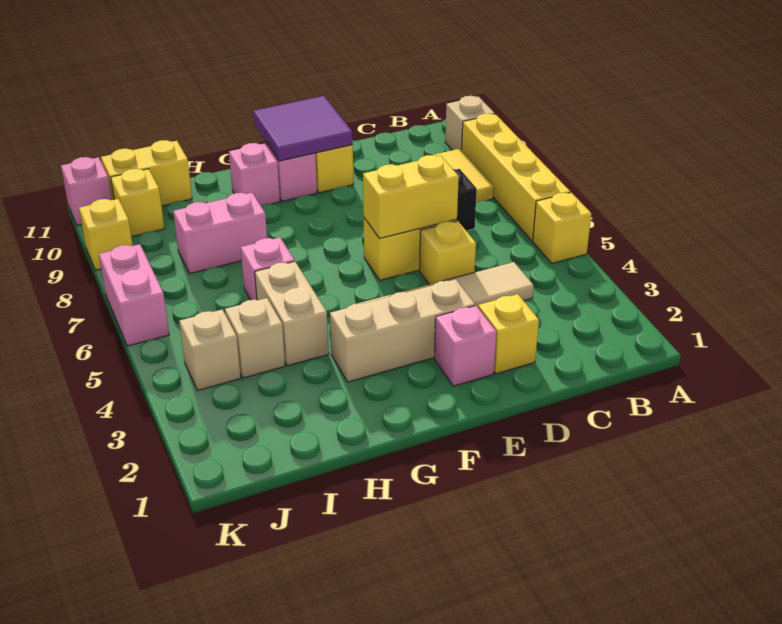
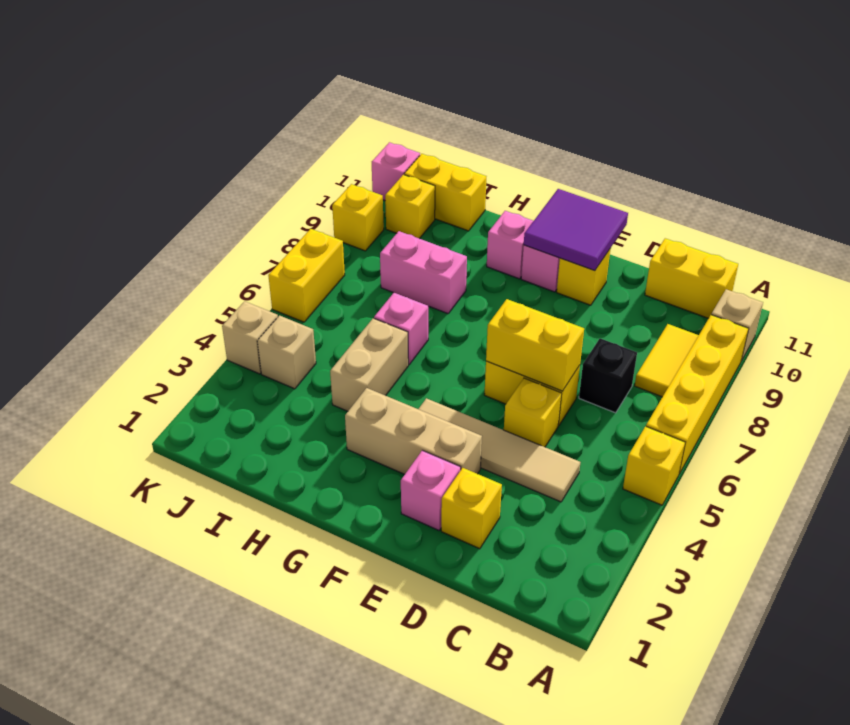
none -> yellow 1x2 brick [645,238,738,318]
tan 1x1 brick [225,298,285,378] -> tan 1x1 brick moved to [222,301,278,374]
pink 1x2 brick [99,244,169,346] -> yellow 1x2 brick [268,229,345,322]

